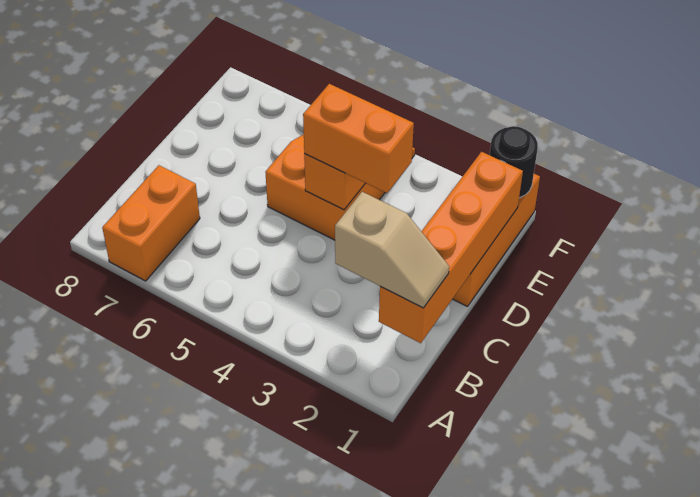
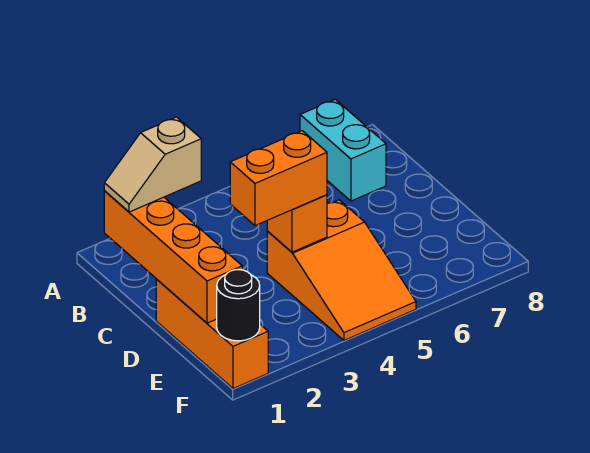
orange 1x2 brick [102,165,200,281] -> cyan 1x2 brick [300,99,386,201]

